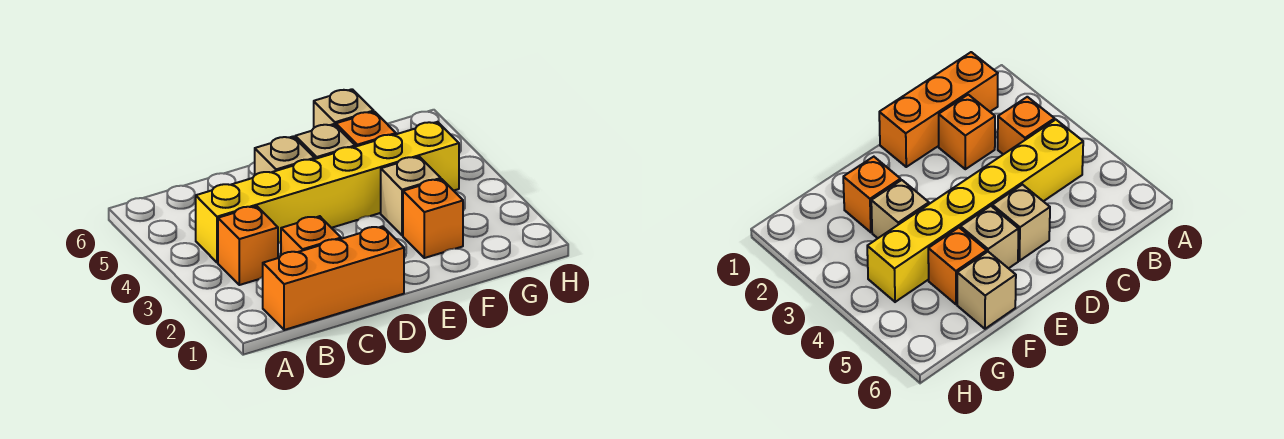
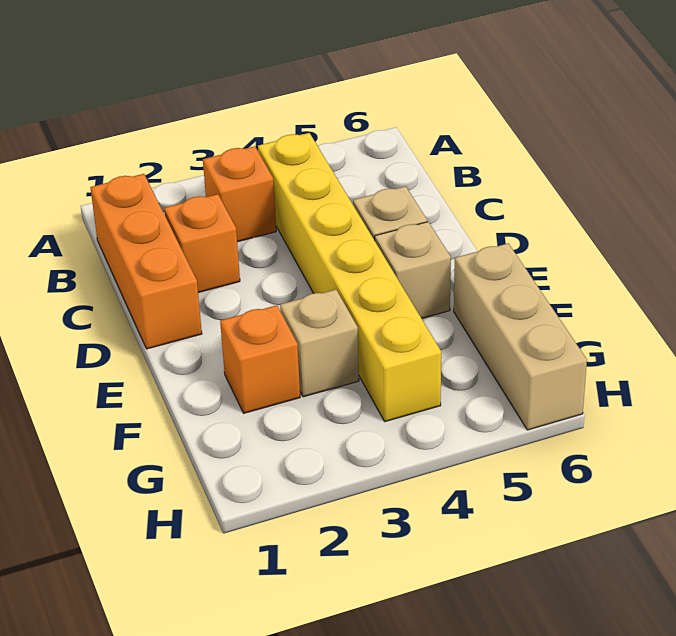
orange 1x1 brick [336,112,396,147] -> none
tan 1x1 brick [314,89,374,128] -> tan 1x3 brick [454,243,587,430]

